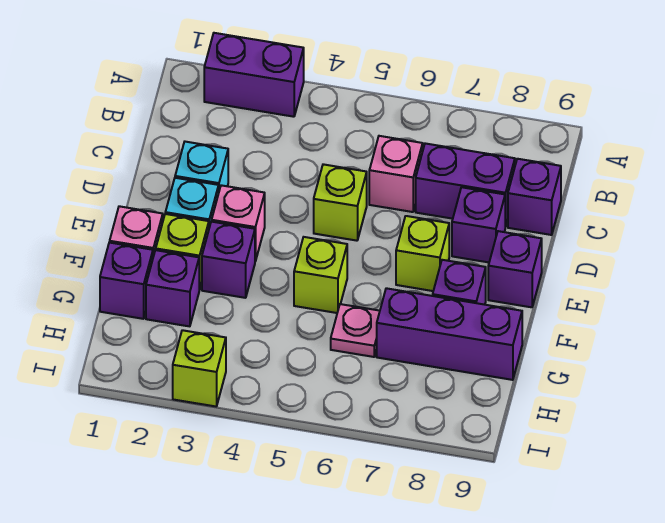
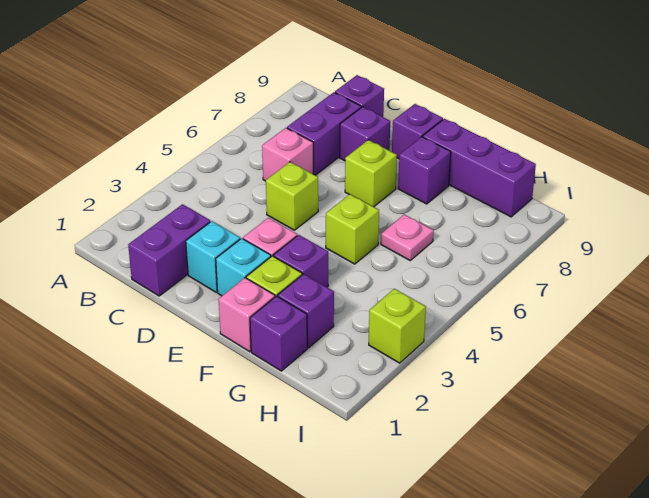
purple 1x2 brick [204,33,304,117] -> purple 1x2 brick moved to [128,204,210,296]
purple 1x3 brick [377,288,522,380] -> purple 1x3 brick turned to [423,119,536,217]

